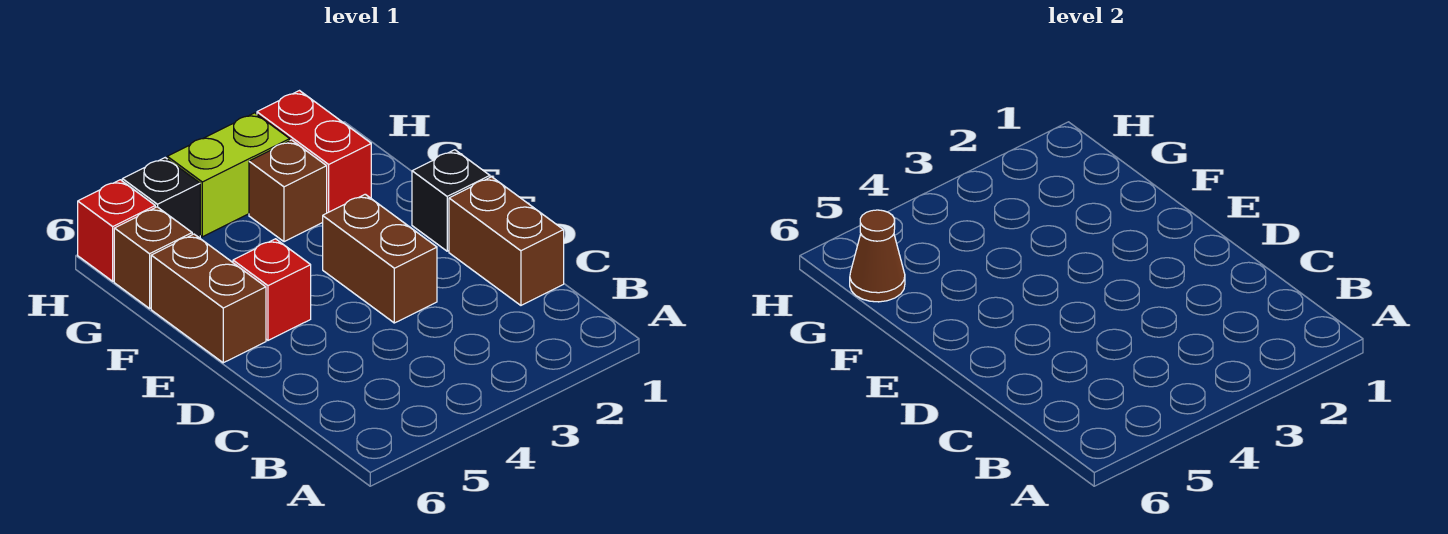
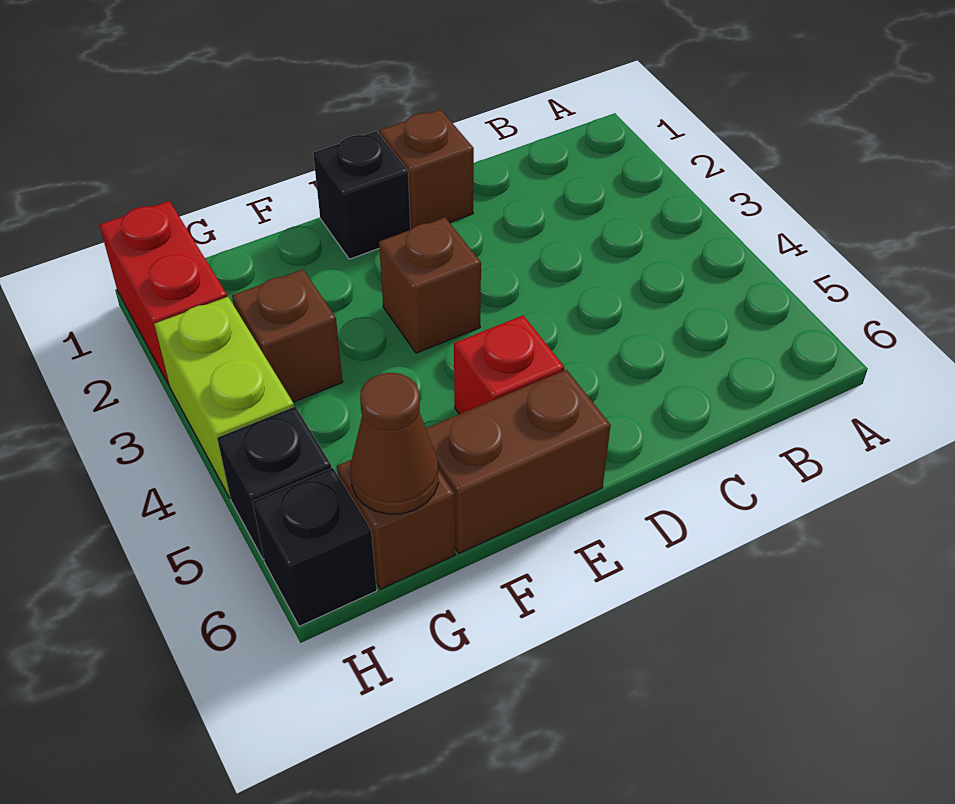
brown 1x2 brick [449,177,564,305] -> brown 1x1 brick [380,110,474,230]
brown 1x2 brick [323,194,437,323] -> brown 1x1 brick [379,217,481,353]
red 1x2 brick [257,91,371,213] -> red 1x2 brick turned to [100,201,227,386]
red 1x1 brick [78,180,155,281] -> black 1x1 brick [252,468,377,626]

